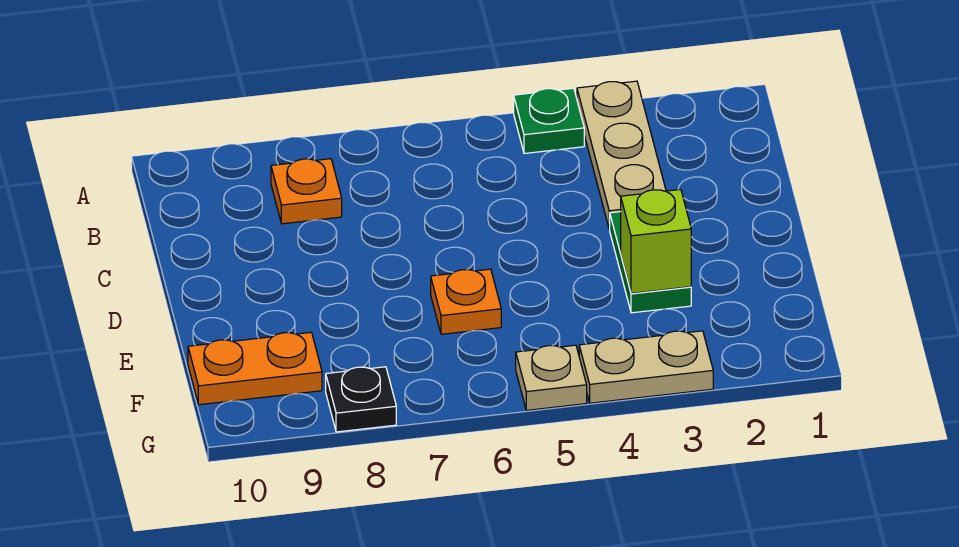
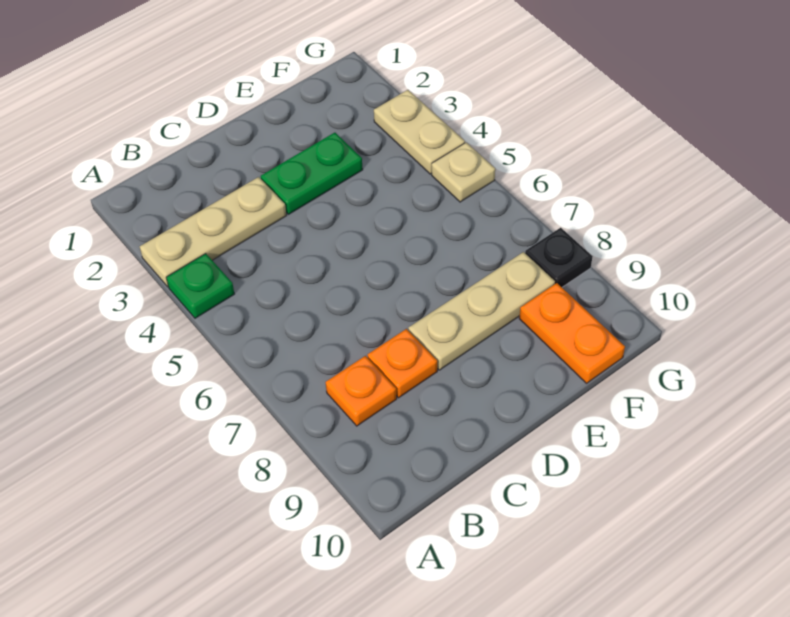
none -> tan 1x3 plate [408,252,555,370]
lime 1x1 brick [621,189,691,293] -> none
orange 1x1 plate [431,269,501,334] -> orange 1x1 plate moved to [368,329,437,398]

